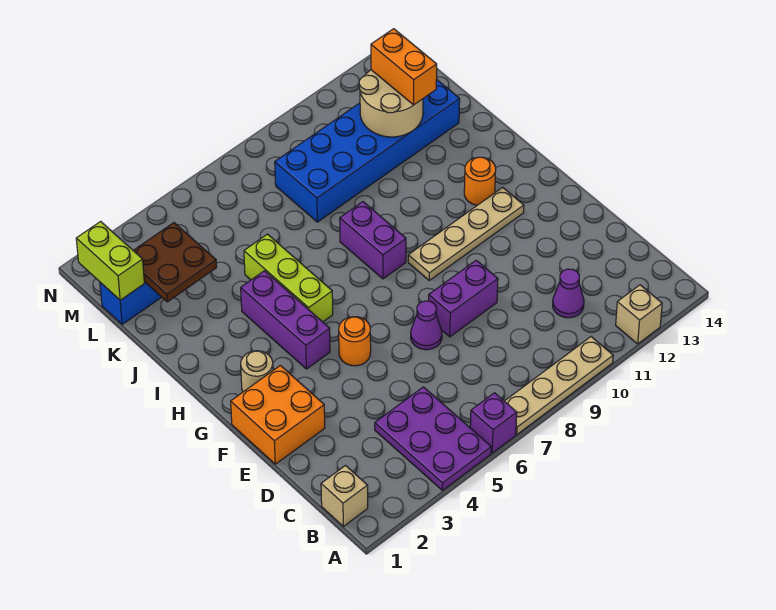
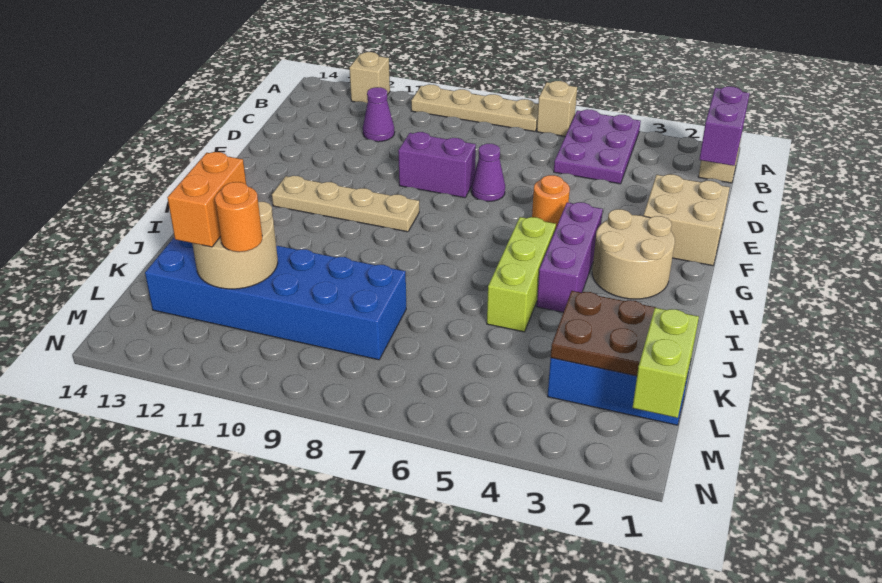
purple 1x1 brick [470,393,517,453] -> tan 1x1 brick [537,81,577,136]
orange 2x2 brick [231,365,325,464] -> tan 2x2 brick [643,174,730,266]
tan 1x1 round brick [241,351,273,392] -> tan 2x2 round brick [592,209,675,299]
purple 1x2 brick [340,202,406,279] -> purple 1x2 brick moved to [699,86,750,166]
orange 1x1 round brick [464,157,496,205] -> orange 1x1 round brick moved to [215,182,262,252]

